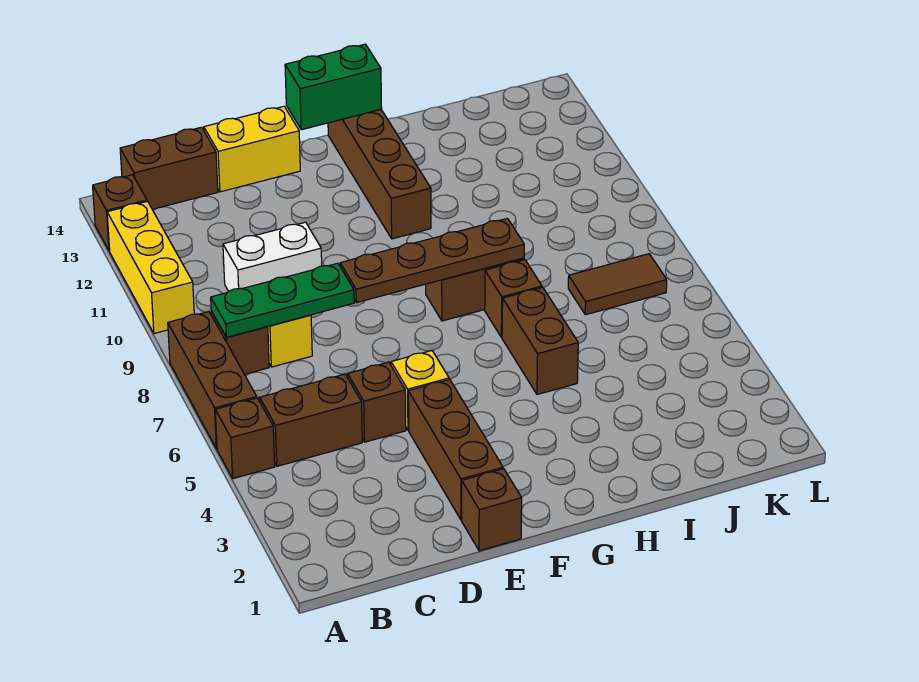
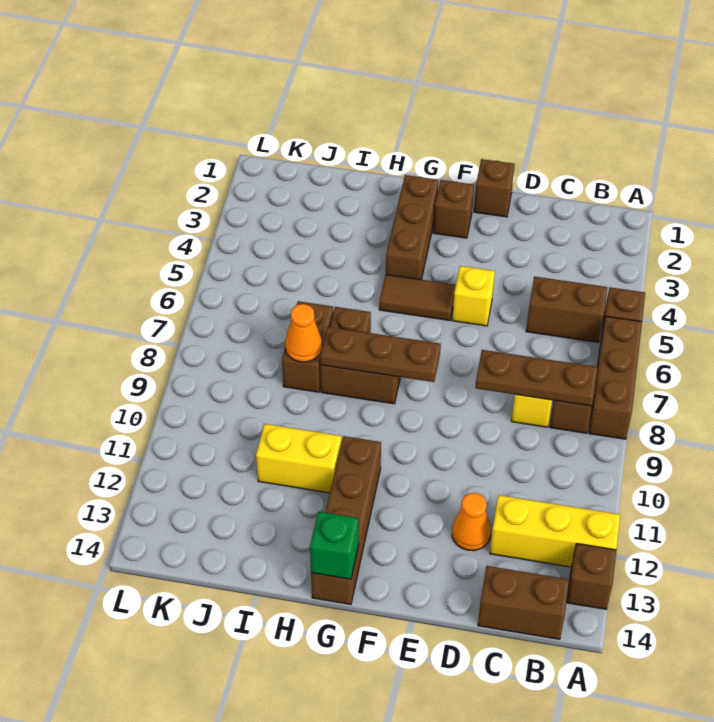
yellow 1x3 brick [107,201,194,334] -> yellow 1x3 brick turned to [490,495,620,567]
green 1x3 plate [211,263,354,337] -> brown 1x3 plate [475,350,598,406]
white 1x2 brick [223,222,322,291] -> none
brown 1x1 brick [348,362,406,442] -> brown 1x1 brick moved to [433,180,474,238]
none -> orange 1x1 cone [452,493,491,551]
yellow 1x2 brick [204,106,300,192] -> yellow 1x2 brick moved to [256,424,341,493]
brown 1x3 brick [408,379,503,520] -> brown 1x3 brick moved to [386,175,439,280]
brown 1x4 plate [340,218,524,303] -> brown 1x3 plate [320,327,441,382]
green 1x2 brick [285,44,382,130] -> green 1x1 brick [310,512,359,579]
brown 1x2 brick [502,287,578,395] -> brown 1x2 brick moved to [282,301,333,392]
none -> orange 1x1 cone [285,304,322,362]
brown 1x2 tile [568,254,667,315] -> brown 1x2 tile moved to [379,275,456,321]

